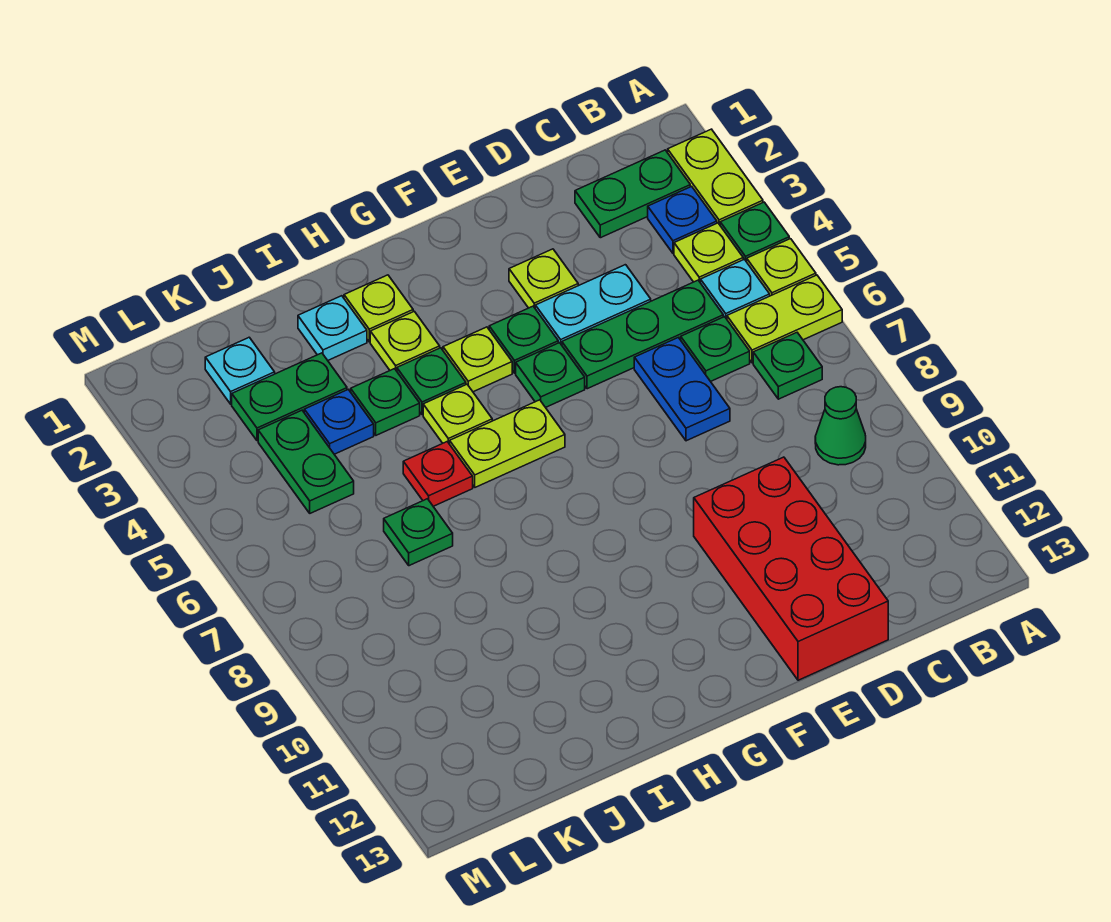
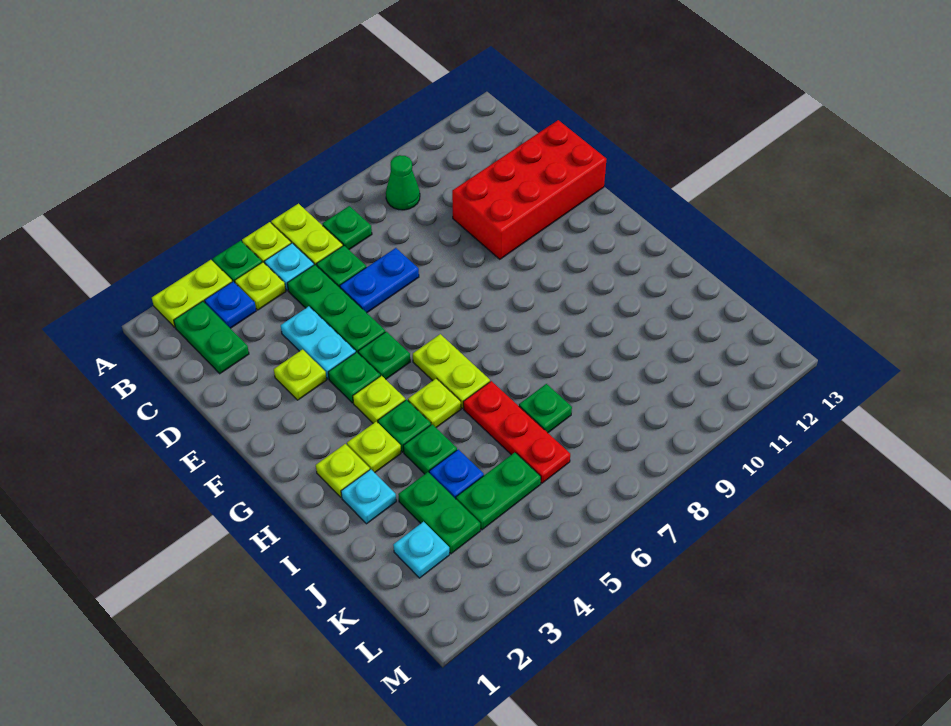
red 1x1 plate [403,442,473,506] -> red 1x3 plate [463,381,570,483]

